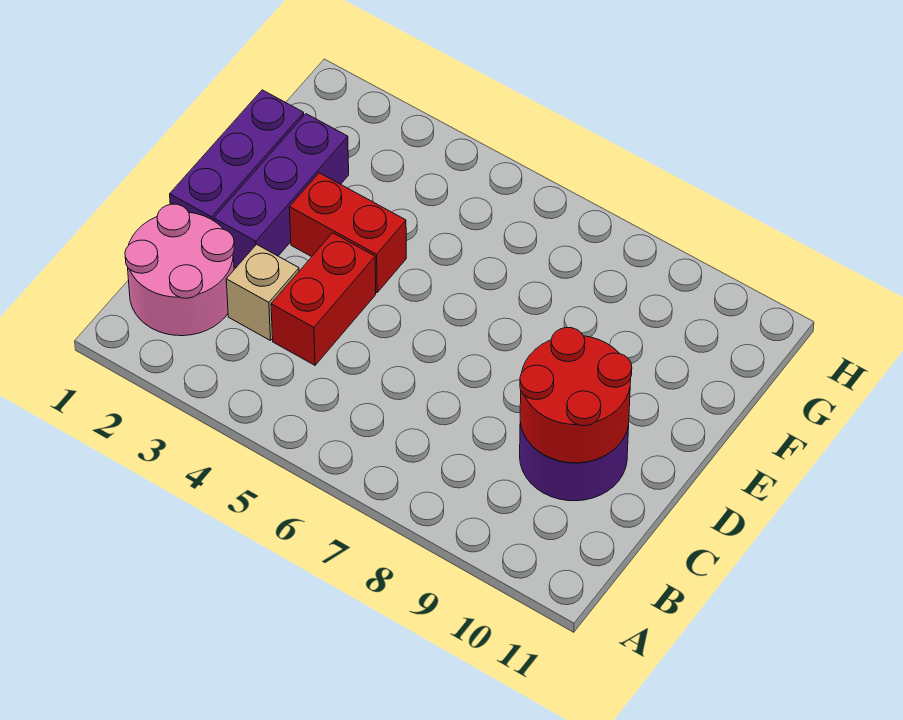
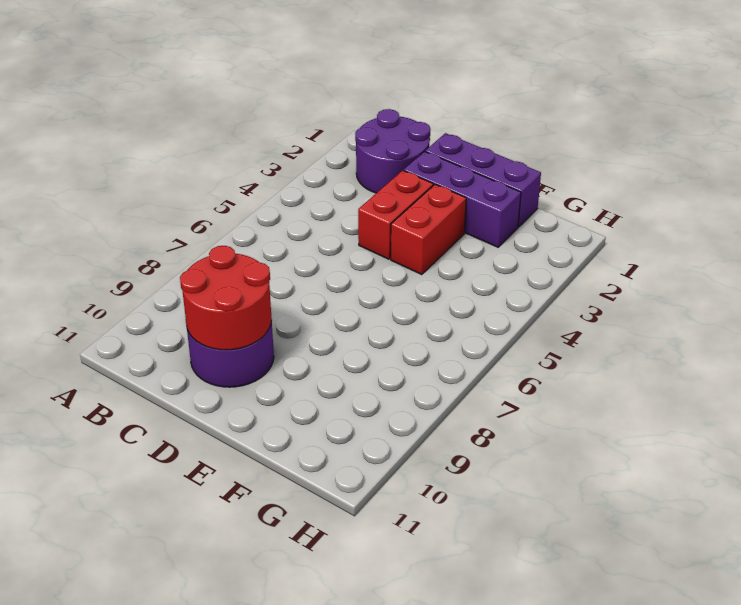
pink 2x2 round brick [125,204,234,336] -> purple 2x2 round brick [355,109,431,193]
tan 1x1 brick [226,244,299,341] -> none
red 1x2 brick [271,233,376,365] -> red 1x2 brick turned to [358,170,433,259]

